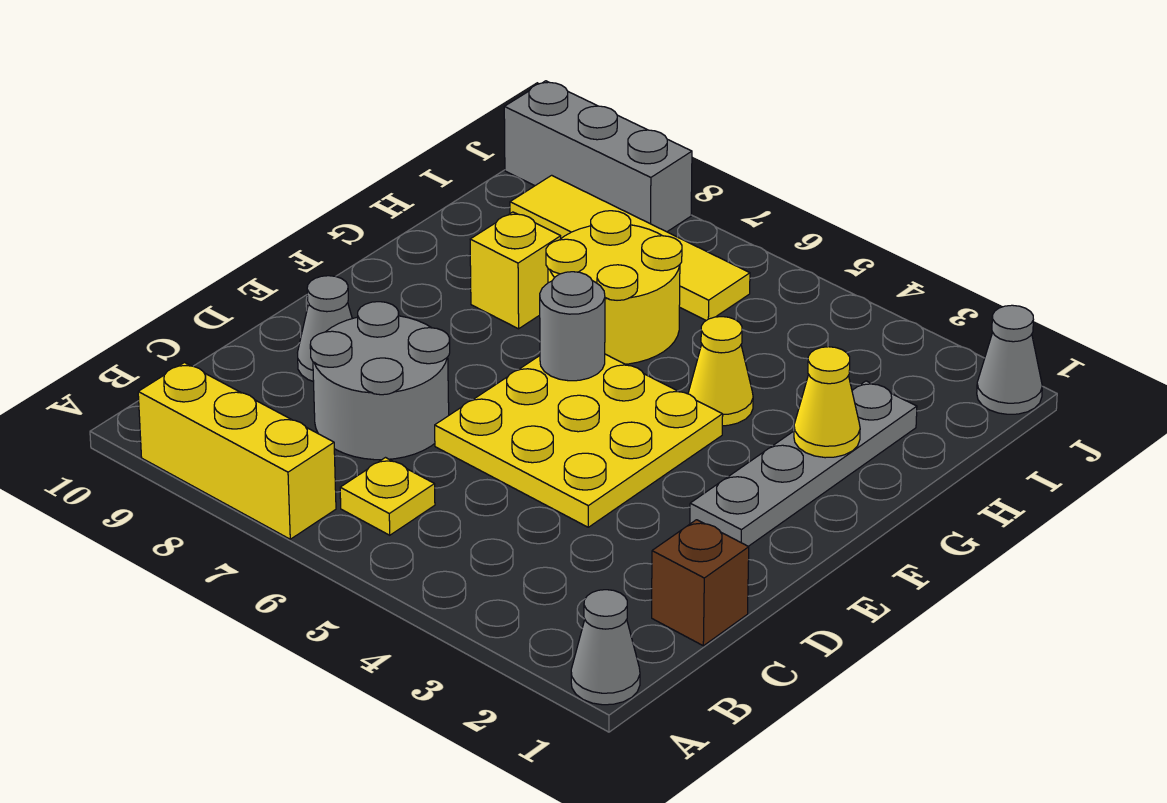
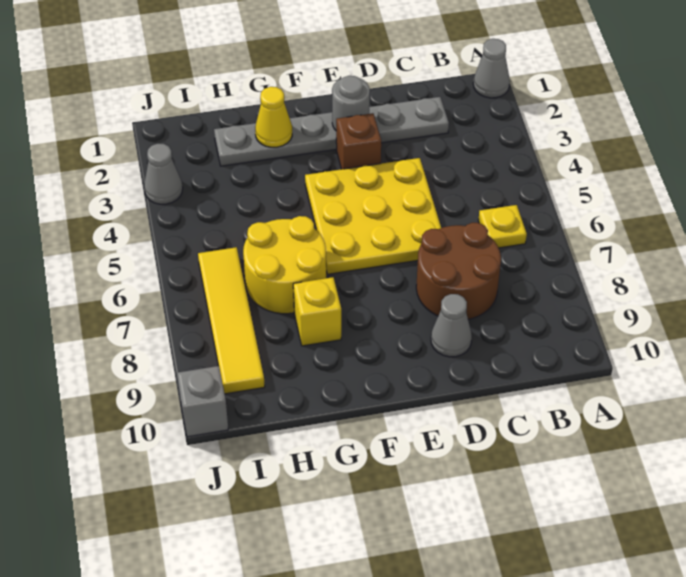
yellow 1x3 brick [138,363,336,539] -> none
brown 1x1 brick [652,520,749,646] -> brown 1x1 brick moved to [336,113,381,169]
grey 2x2 round brick [310,302,450,460] -> brown 2x2 round brick [416,223,501,319]
grey 1x4 plate [690,381,917,546] -> grey 1x6 plate [214,97,449,166]
grey 1x1 round brick [540,272,605,381] -> grey 1x1 round brick moved to [332,76,370,130]
yellow 1x1 cone [688,317,753,426] -> none
grey 1x1 cone [977,305,1042,414] -> grey 1x1 cone moved to [144,144,183,204]
grey 1x3 brick [504,81,692,232] -> grey 1x1 brick [177,366,228,437]

